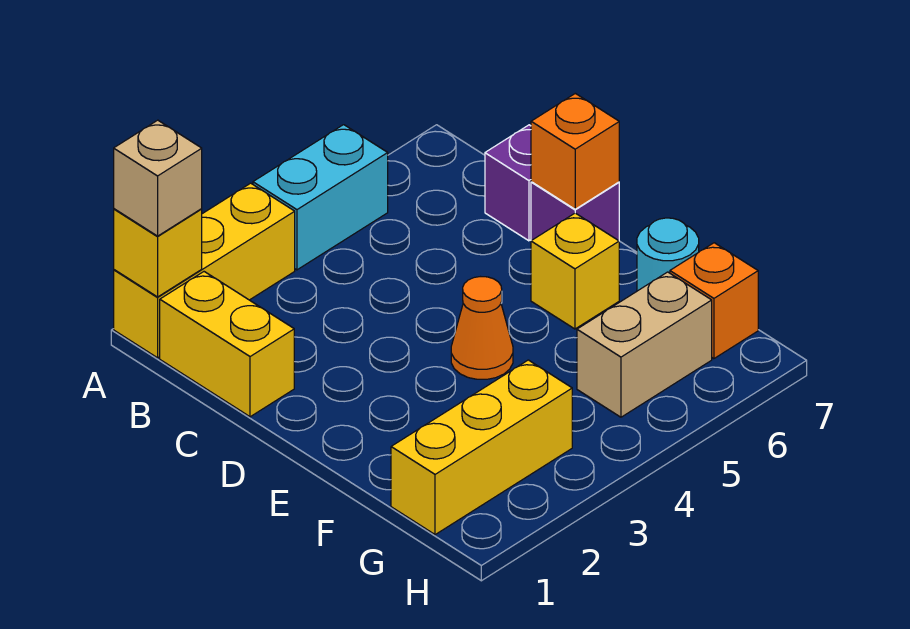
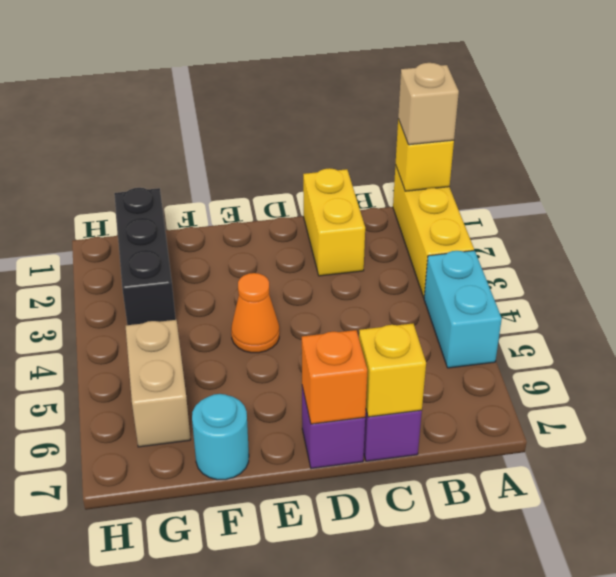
yellow 1x2 brick [160,272,294,417] -> yellow 1x2 brick turned to [303,168,365,276]
yellow 1x1 brick [531,213,619,329] -> yellow 1x1 brick moved to [359,324,426,417]
yellow 1x3 brick [391,360,572,535] -> black 1x3 brick [114,188,176,325]
orange 1x1 brick [670,243,758,359] -> none

